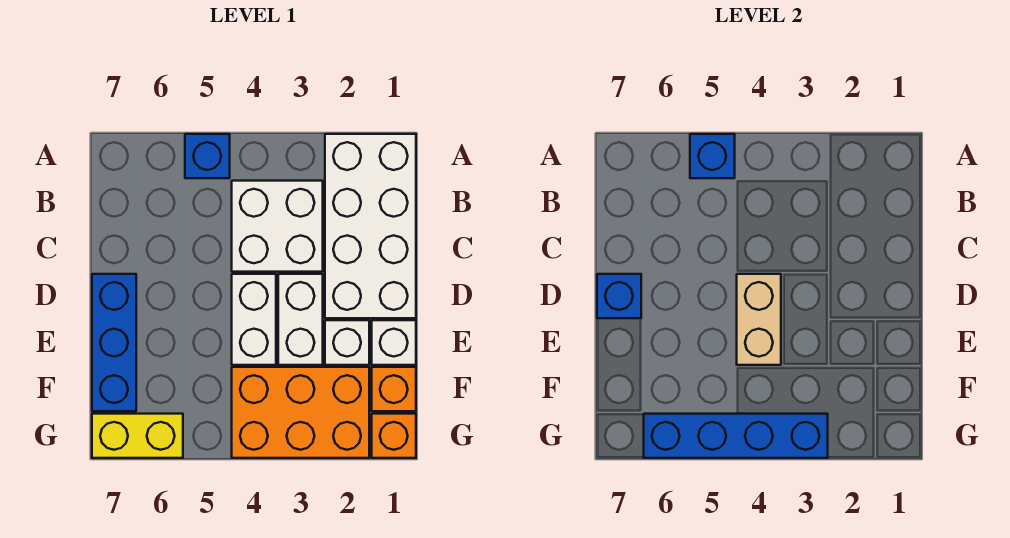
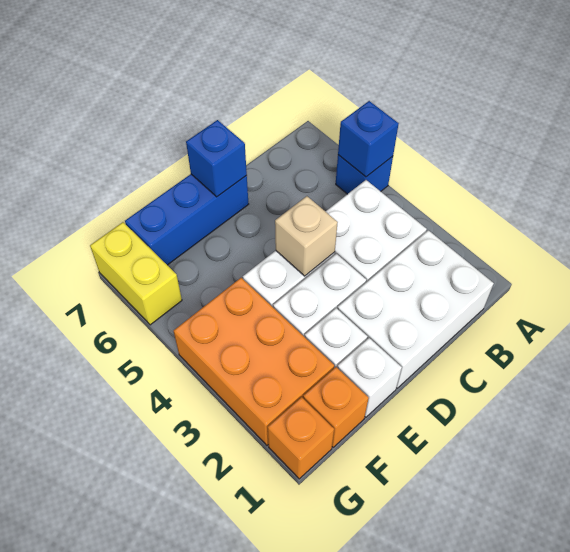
white 2x4 brick [325,134,416,318] -> white 2x3 brick [338,230,494,388]
tan 1x2 brick [737,274,781,365] -> tan 1x1 brick [275,196,338,276]
blue 1x4 brick [644,414,828,458] -> none

